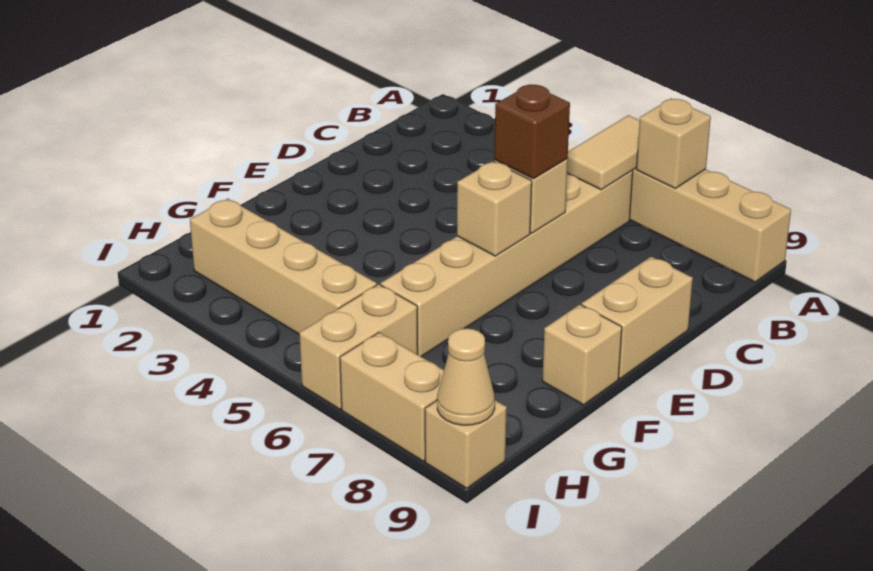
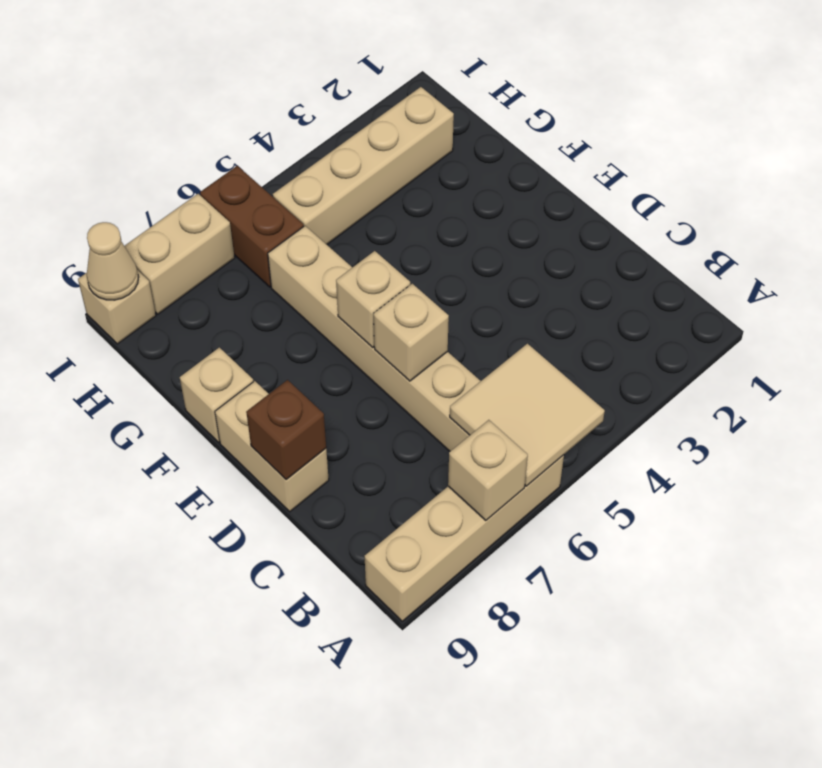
tan 1x2 tile [567,115,640,190] -> tan 2x2 tile [450,344,605,486]
brown 1x1 brick [494,84,570,179] -> brown 1x1 brick moved to [246,380,326,480]
tan 1x2 brick [299,284,418,409] -> brown 1x2 brick [200,166,304,287]

